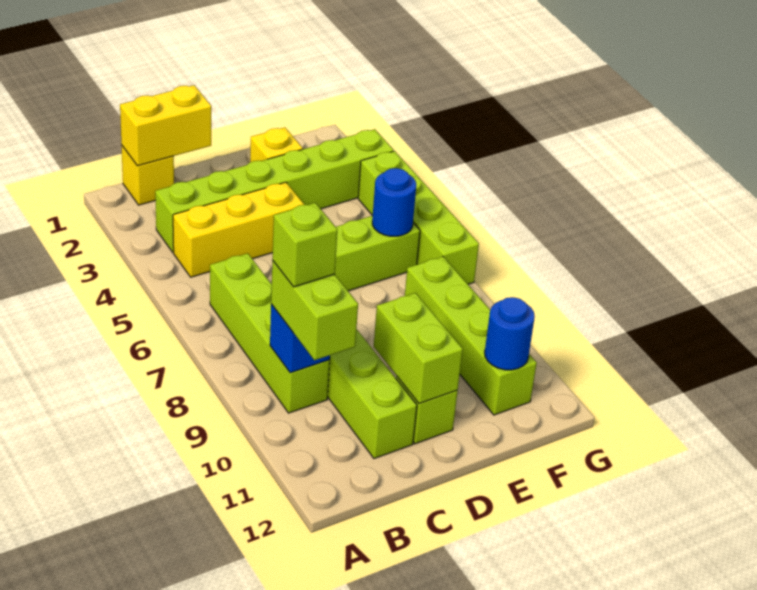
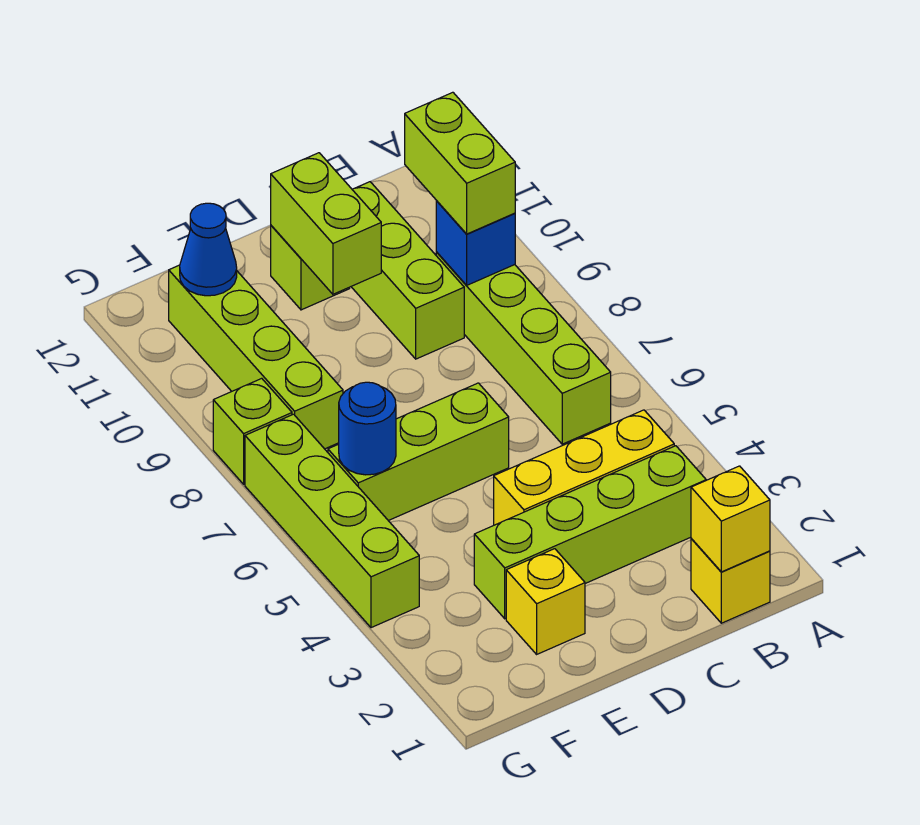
yellow 1x2 brick [120,85,211,166] -> yellow 1x1 brick [691,466,770,572]
lime 1x6 brick [155,129,394,252] -> lime 1x4 brick [474,446,706,619]
lime 1x1 brick [272,203,337,287] -> lime 1x1 brick moved to [213,378,292,484]
blue 1x1 round brick [485,297,535,370] -> blue 1x1 cone [180,203,237,296]

